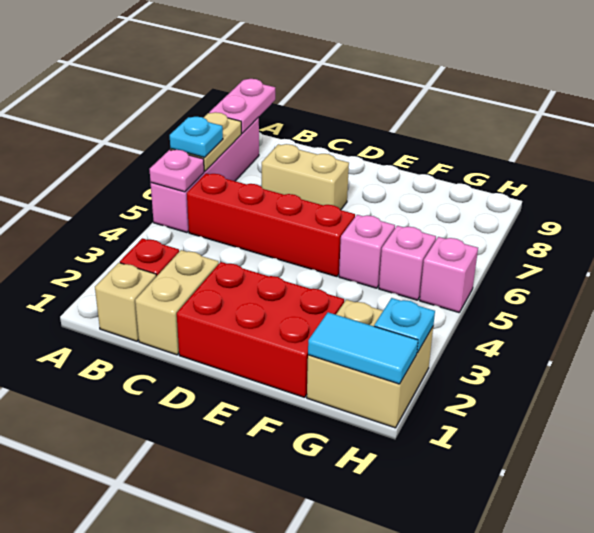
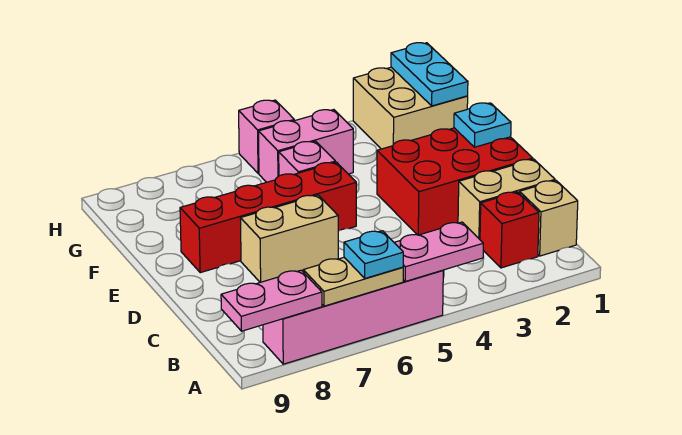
pink 1x1 plate [150,150,204,192] -> pink 1x2 plate [394,222,483,282]
red 1x4 brick [187,173,355,277] -> red 1x4 brick turned to [180,162,356,273]
tan 1x2 brick [262,144,349,210] -> tan 1x2 brick turned to [240,195,338,282]
red 2x3 brick [177,262,344,397] -> red 2x3 brick turned to [377,128,533,235]
cyan 1x2 tile [308,312,418,384] -> cyan 1x2 plate [391,43,468,106]
pink 1x1 brick [379,226,436,300] -> pink 1x2 brick [259,110,353,182]
cyan 1x1 plate [374,298,435,353] -> cyan 1x1 plate moved to [454,103,511,147]

